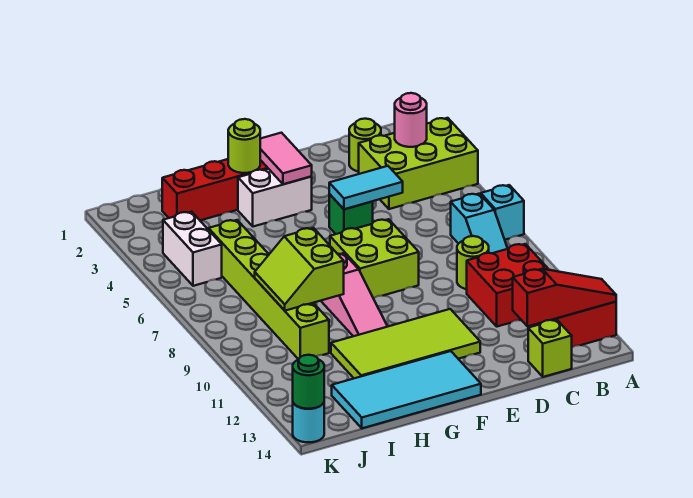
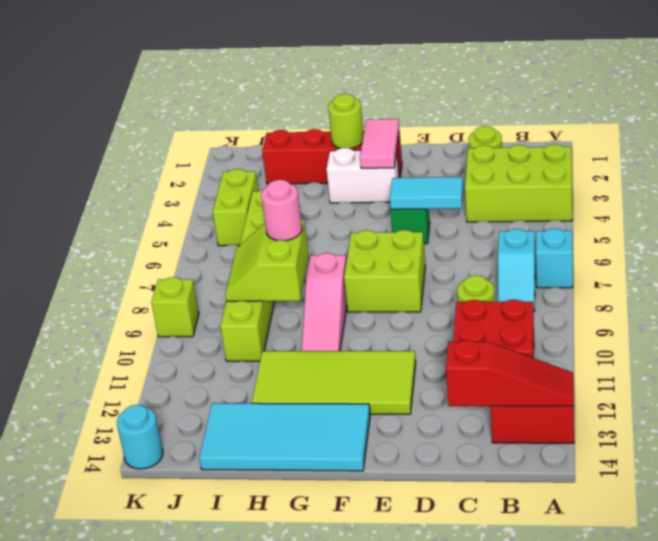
pink 1x1 round brick [395,93,427,147] -> pink 1x1 round brick moved to [261,180,302,241]
lime 1x1 brick [528,320,572,377] -> lime 1x1 brick moved to [151,277,199,337]
white 1x2 brick [163,212,222,286] -> lime 1x2 brick [213,169,258,246]
green 1x1 round brick [293,355,324,409] -> none

